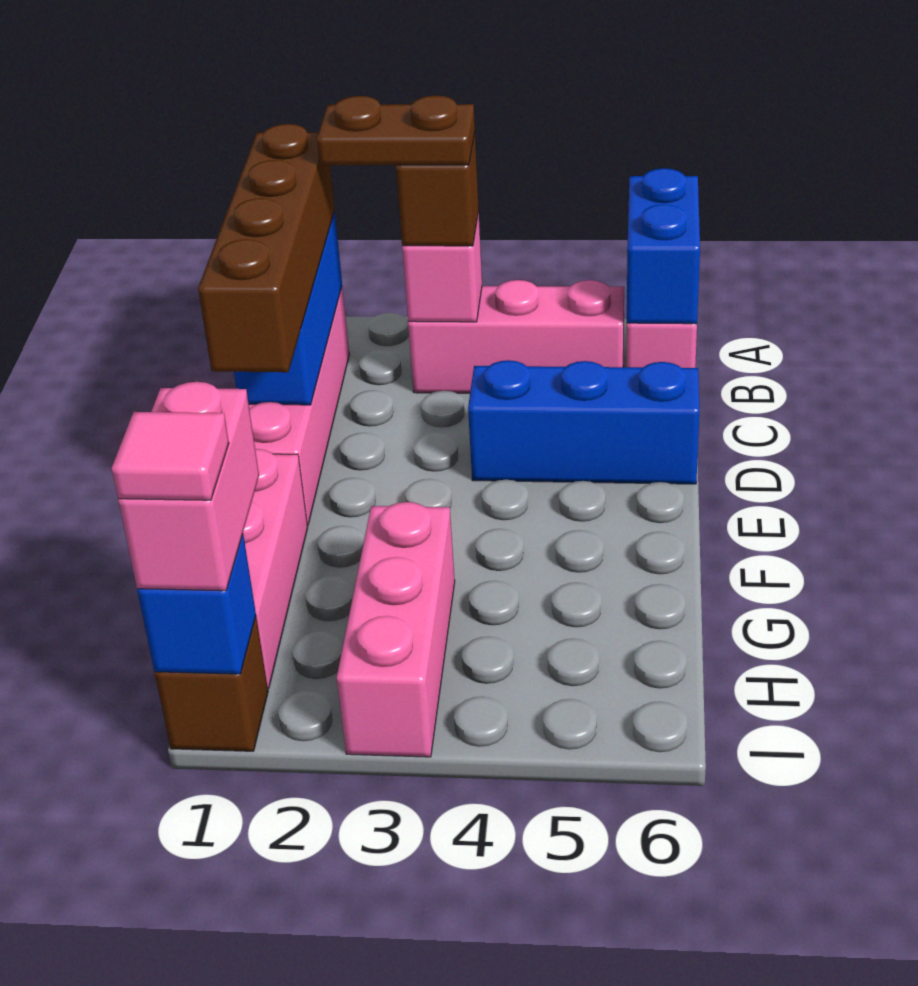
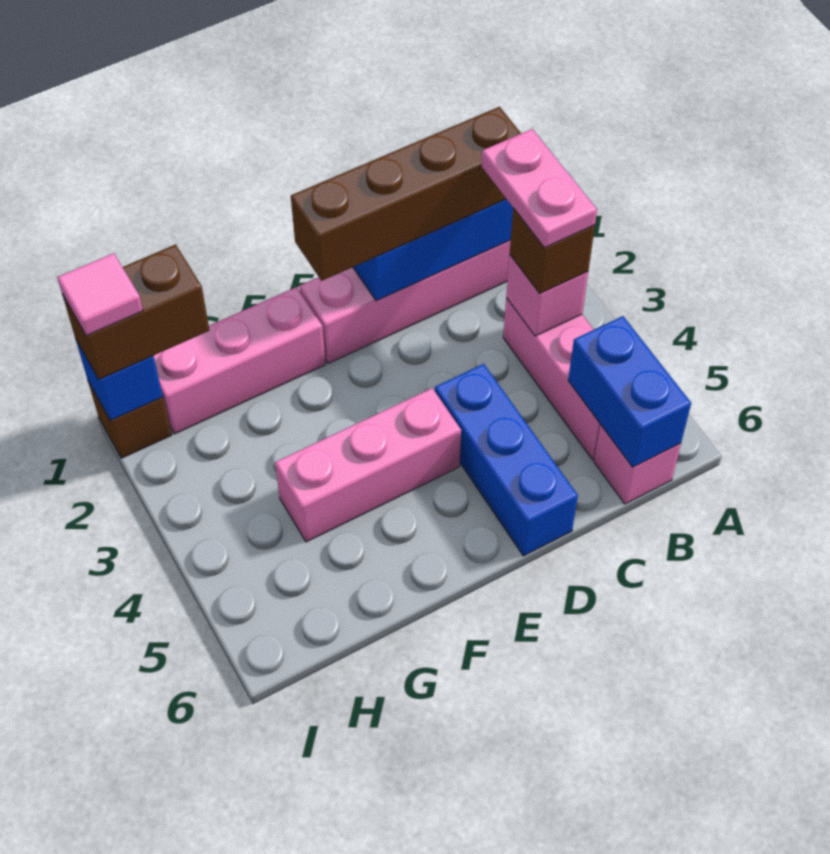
blue 1x2 brick [627,168,700,324] -> blue 1x2 brick turned to [568,316,691,467]
brown 1x2 plate [317,95,475,165] -> pink 1x2 plate [481,129,597,248]
pink 1x3 brick [337,502,455,757] -> pink 1x3 brick moved to [275,388,461,542]
pink 1x2 brick [118,382,259,591] -> brown 1x2 brick [62,244,210,379]

